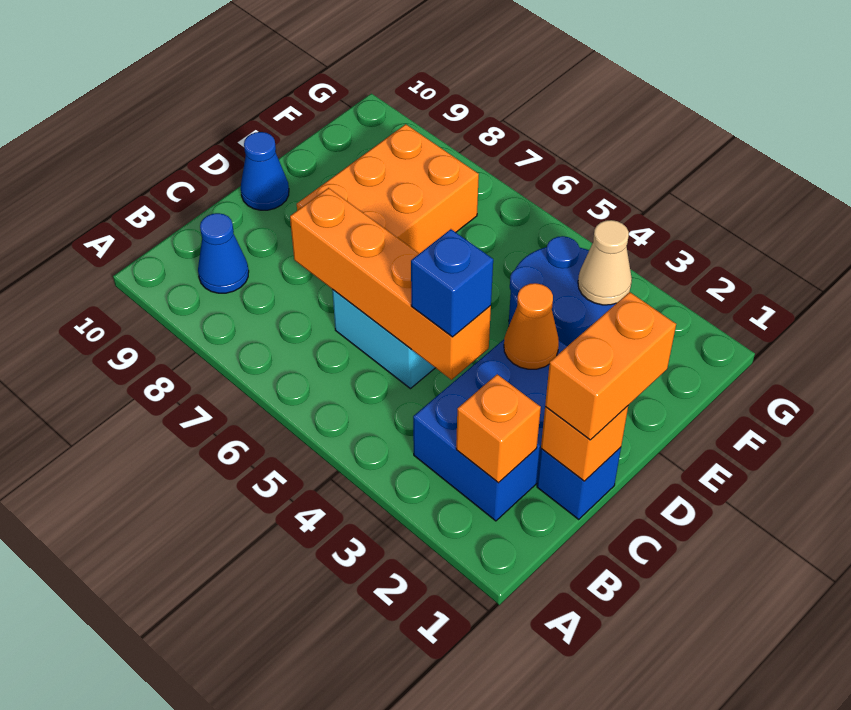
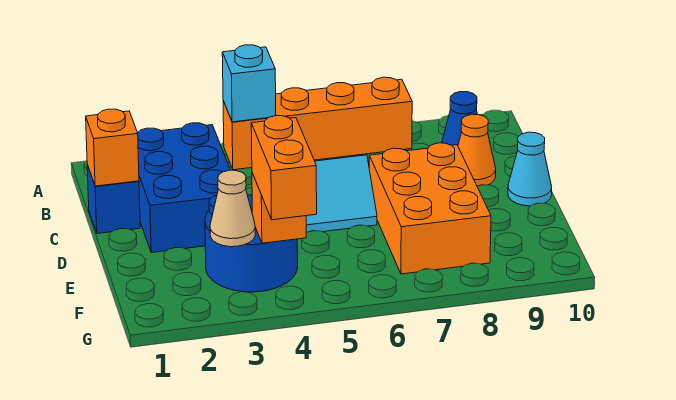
orange 1x1 brick [456,374,541,483] -> orange 1x1 brick moved to [252,173,306,243]
orange 1x2 brick [545,292,676,440] -> orange 1x2 brick moved to [251,116,317,220]
blue 1x1 brick [411,229,493,337] -> cyan 1x1 brick [222,45,276,122]
orange 1x1 cone [504,283,559,369] -> orange 1x1 cone moved to [458,114,496,186]
blue 1x1 cone [241,132,289,210] -> cyan 1x1 cone [508,132,552,206]

